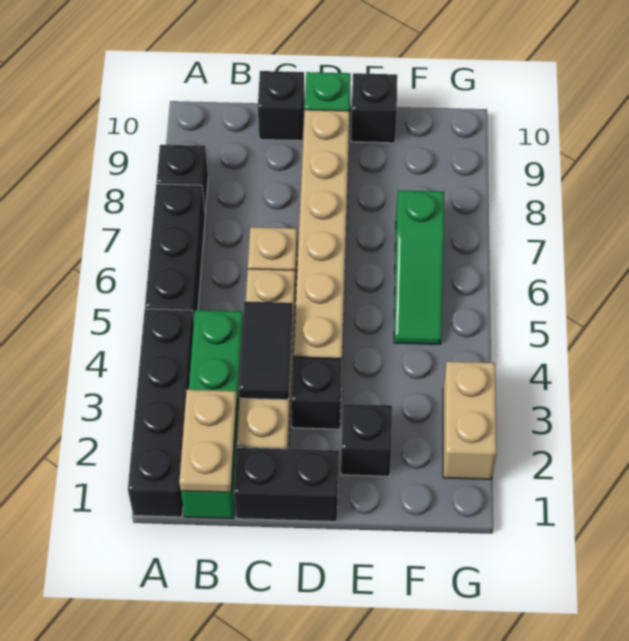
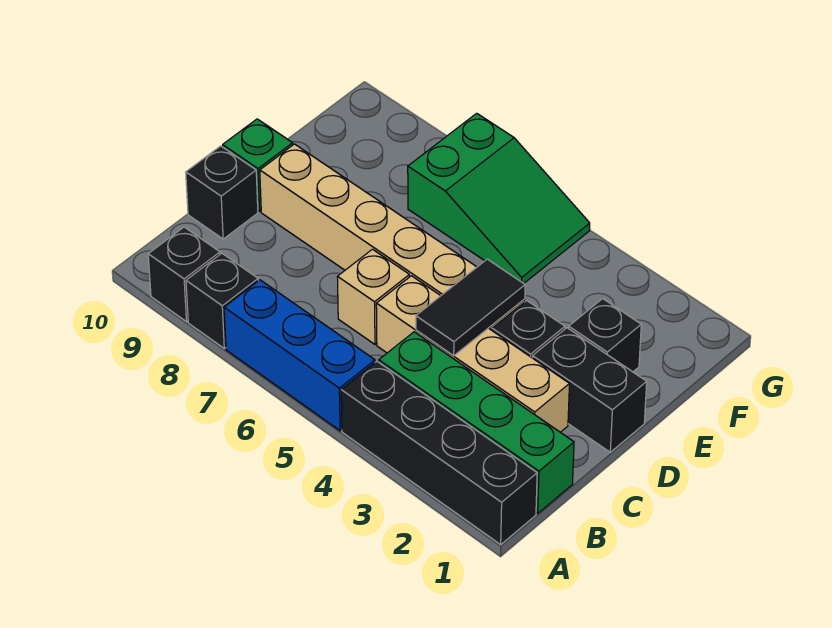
black 1x3 brick [145,184,205,320] -> blue 1x3 brick [224,280,375,431]
tan 1x2 plate [179,390,237,492] -> none
black 1x2 brick [234,447,339,522] -> black 1x2 brick turned to [532,328,647,452]
black 1x2 tile [239,301,293,400] -> black 1x2 tile turned to [416,259,525,356]
black 1x1 brick [351,73,397,143] -> black 1x1 brick moved to [148,227,220,322]
green 1x3 slope [394,190,444,344] -> green 2x3 slope [408,113,590,283]
tan 1x2 brick [443,361,497,479] -> none

